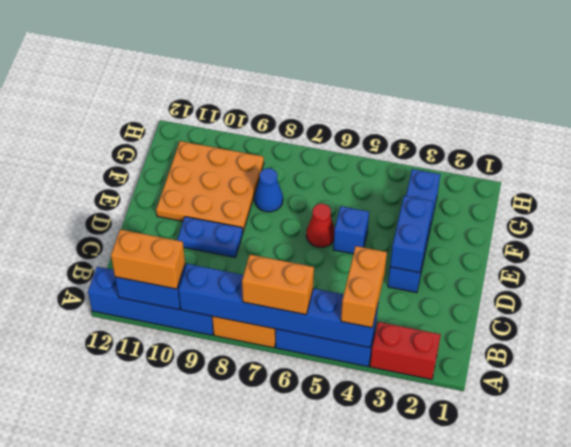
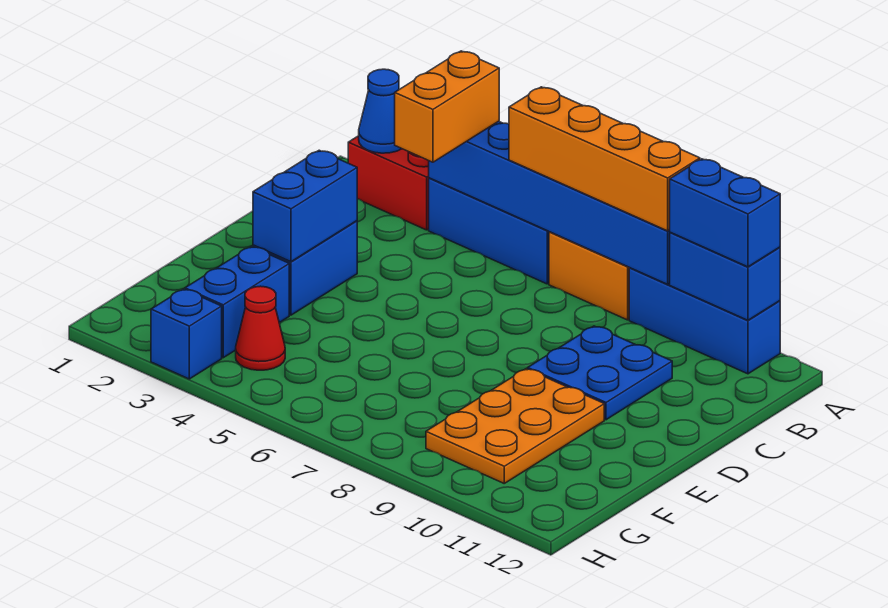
orange 1x2 brick [242,255,314,314] -> orange 1x4 brick [509,87,700,231]
blue 1x4 brick [88,267,214,335] -> blue 1x3 brick [629,268,780,374]
orange 1x2 brick [111,229,185,289] -> blue 1x2 brick [670,159,780,267]
blue 1x2 plate [177,217,243,257] -> blue 2x2 plate [528,326,672,420]
blue 1x1 brick [333,206,369,254] -> blue 1x1 brick moved to [151,289,222,379]
red 1x1 cone [306,204,335,247] -> red 1x1 cone moved to [236,286,285,370]
orange 3x3 plate [156,141,264,231] -> orange 2x3 plate [426,369,604,483]
blue 1x1 cone [255,168,283,212] -> blue 1x1 cone moved to [359,69,402,153]

